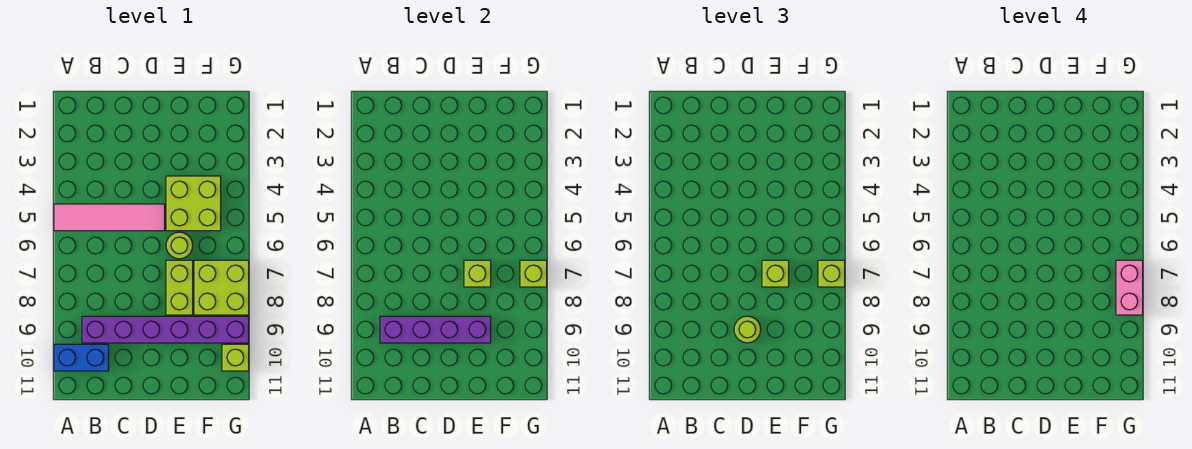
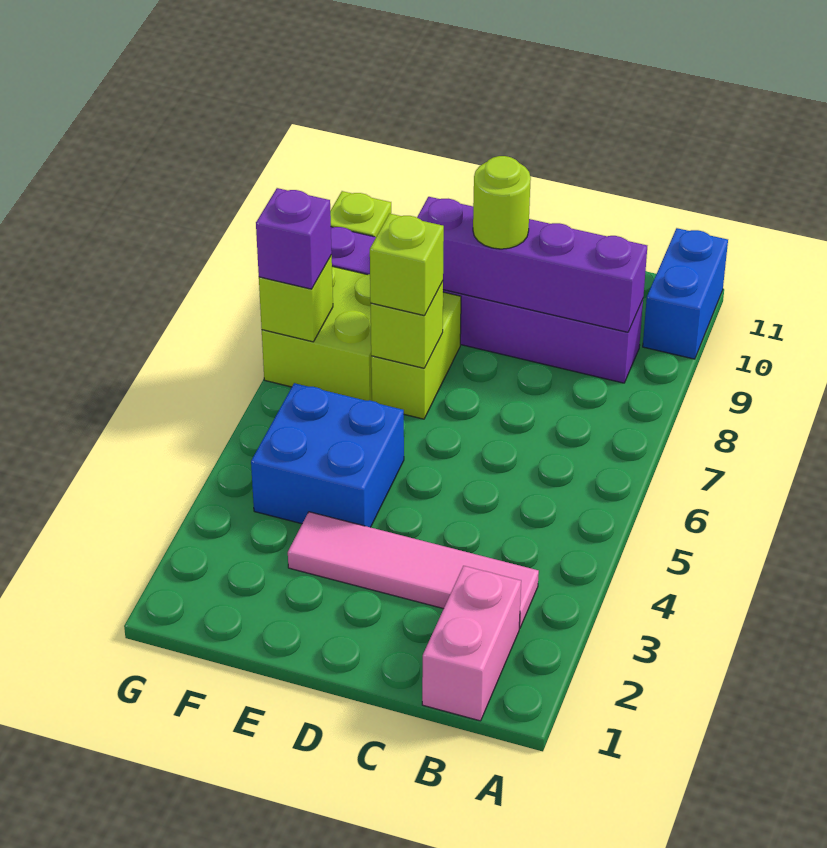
pink 1x4 tile [54,204,165,231] -> pink 1x4 tile moved to [288,512,539,628]
blue 1x2 brick [54,344,109,371] -> blue 1x2 brick turned to [643,228,728,359]
lime 2x2 brick [166,176,221,231] -> blue 2x2 brick [251,383,404,527]
lime 1x1 round brick [166,232,193,259] -> none
lime 1x1 brick [818,260,845,287] -> purple 1x1 brick [256,188,332,289]
pink 1x2 brick [1116,260,1143,315] -> pink 1x2 brick moved to [422,566,521,721]

